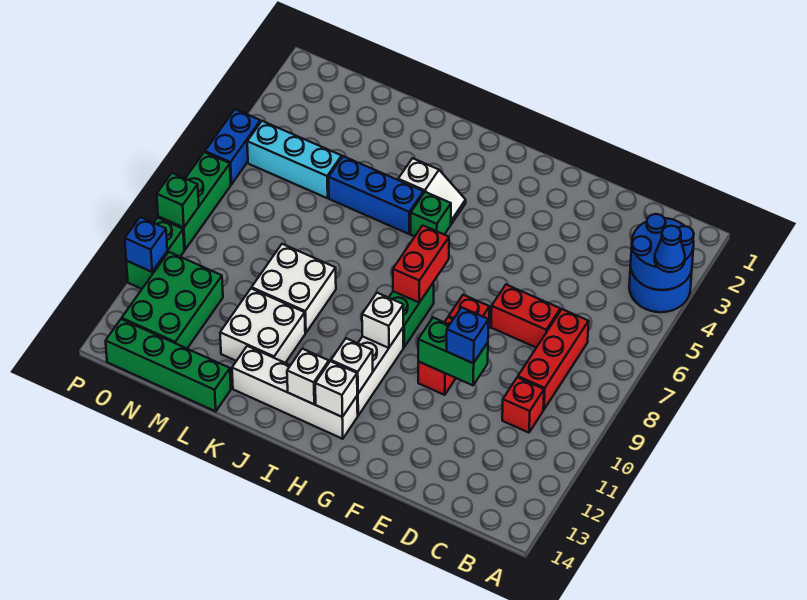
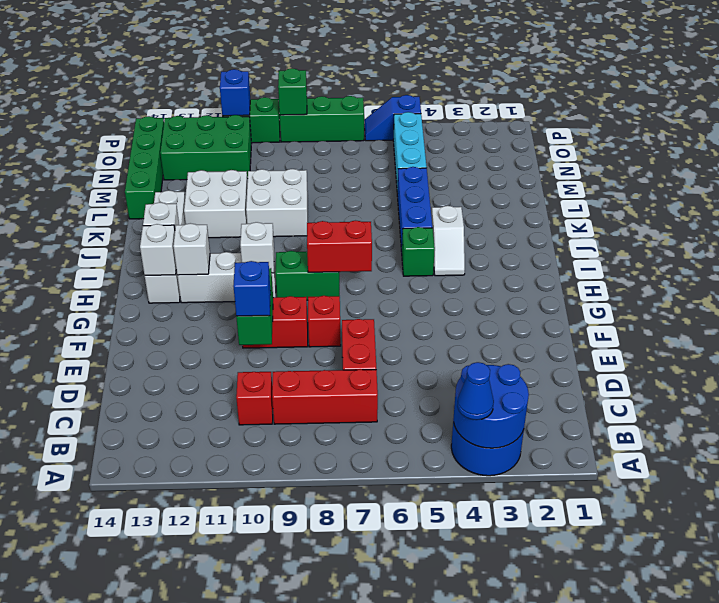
blue 1x2 brick [205,109,261,184] -> blue 1x2 slope [365,95,421,141]

